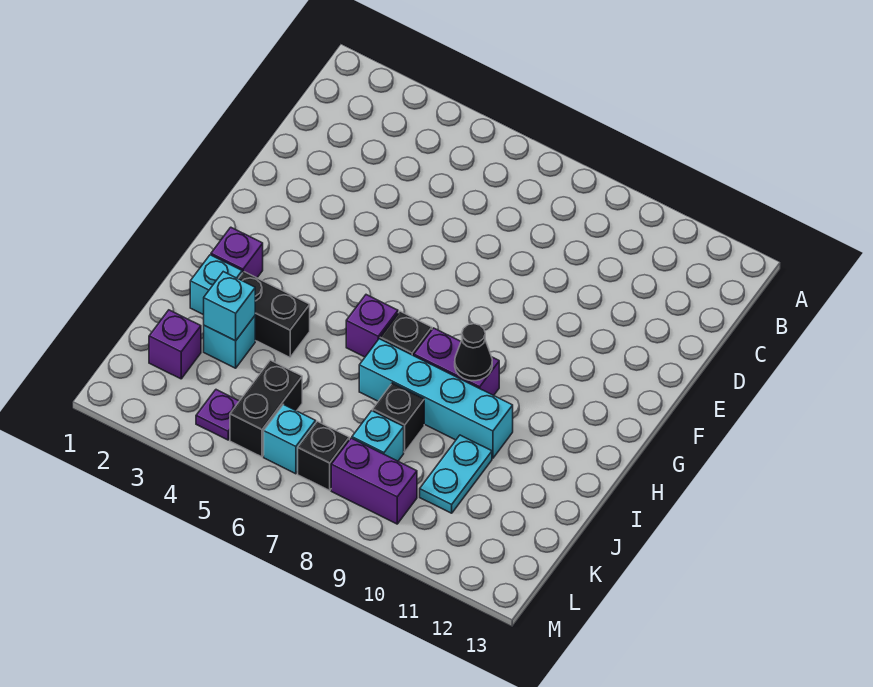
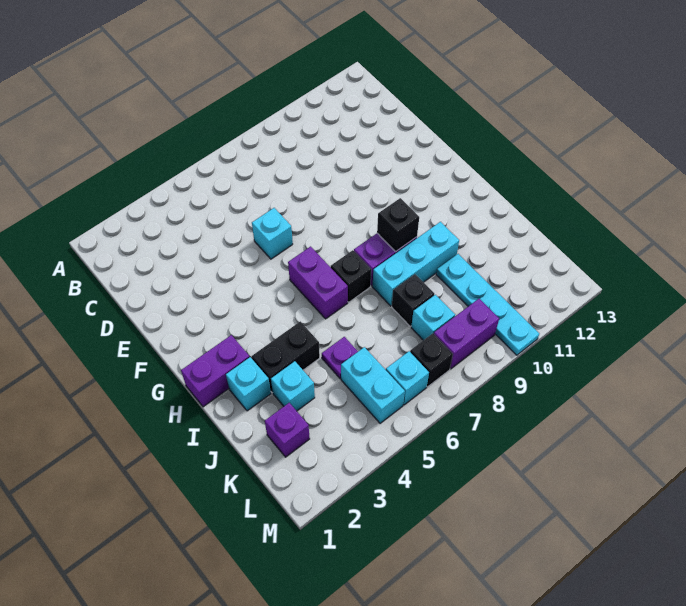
purple 1x1 brick [211,227,263,278] -> purple 1x2 brick [181,335,249,407]
purple 1x1 brick [346,295,398,357] -> purple 1x2 brick [288,247,348,319]
black 1x1 cone [455,324,492,381] -> black 1x1 brick [377,198,419,252]
cyan 1x4 brick [359,339,513,458] -> cyan 1x3 brick [372,222,459,306]
cyan 1x1 brick [204,272,255,341] -> cyan 1x1 brick moved to [252,208,293,259]
cyan 1x2 plate [420,435,492,513] -> cyan 1x4 plate [436,254,539,355]
black 1x2 brick [230,360,302,457] -> cyan 1x2 brick [341,347,405,423]
purple 1x1 plate [196,390,239,440] -> purple 1x1 plate moved to [322,337,358,379]

